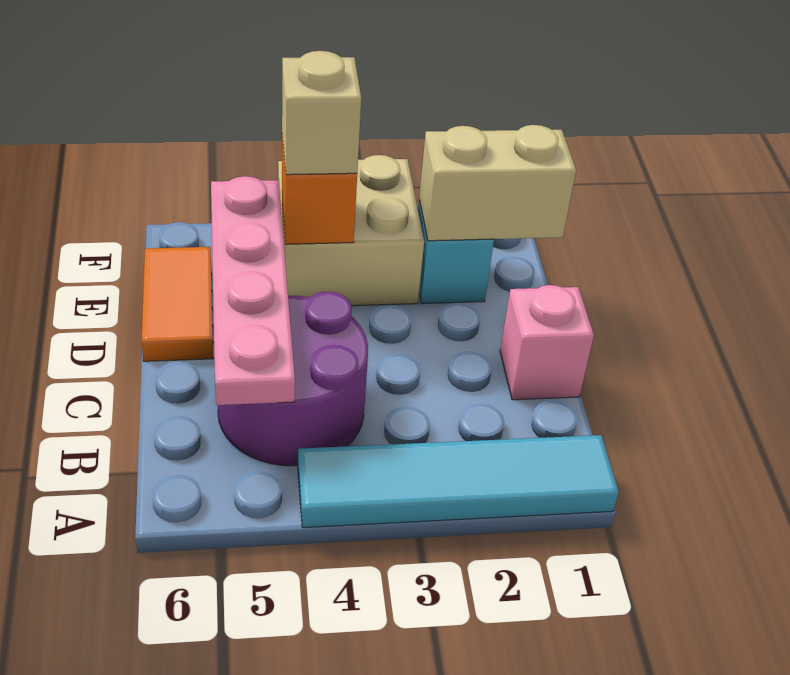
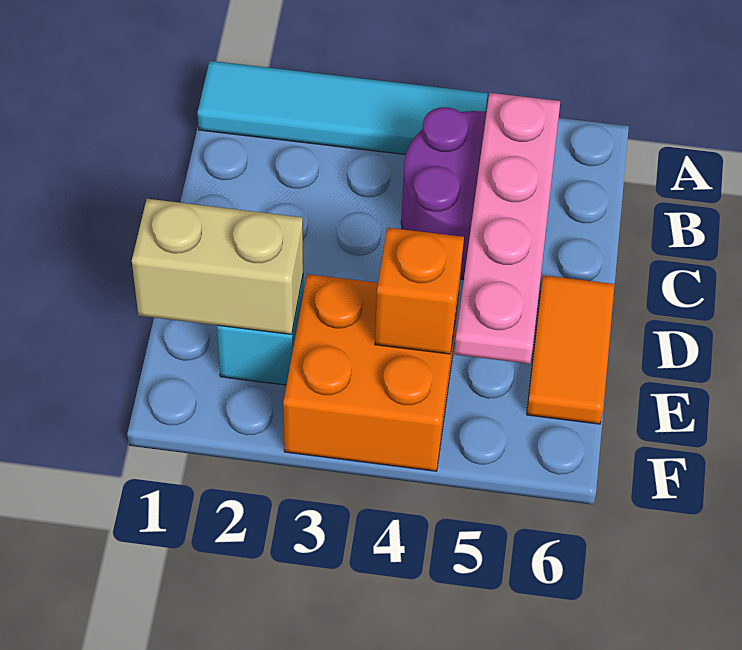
pink 1x1 brick [500,285,594,400] -> none
tan 2x2 brick [278,155,424,306] -> orange 2x2 brick [283,274,459,471]
tan 1x1 brick [282,51,361,175] -> none

